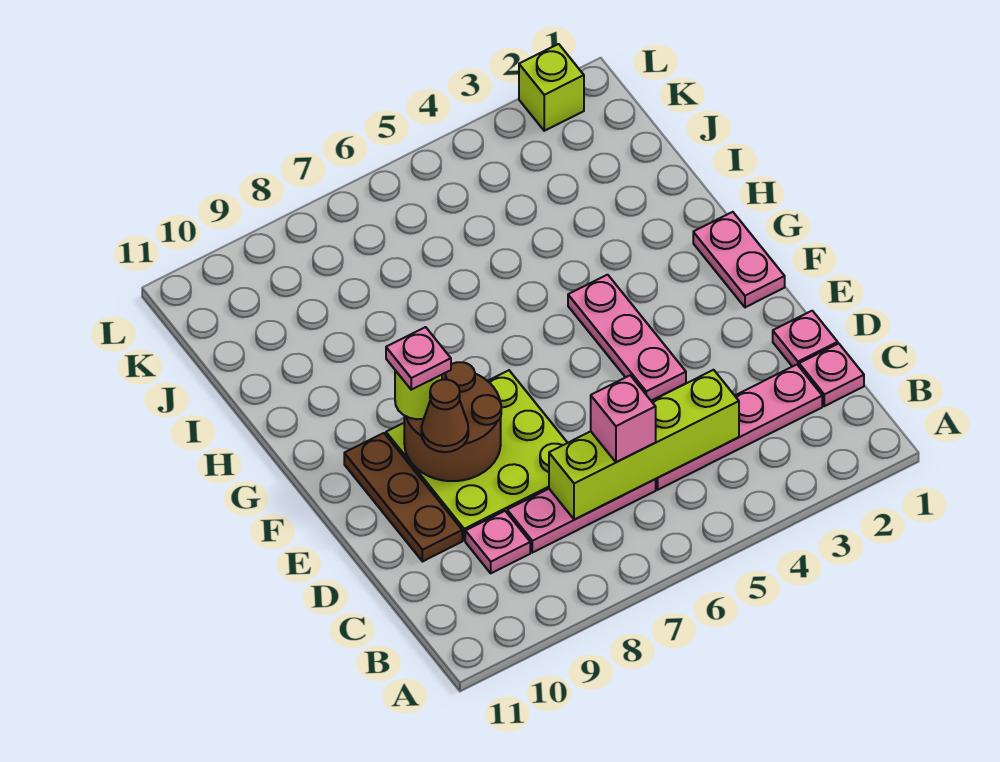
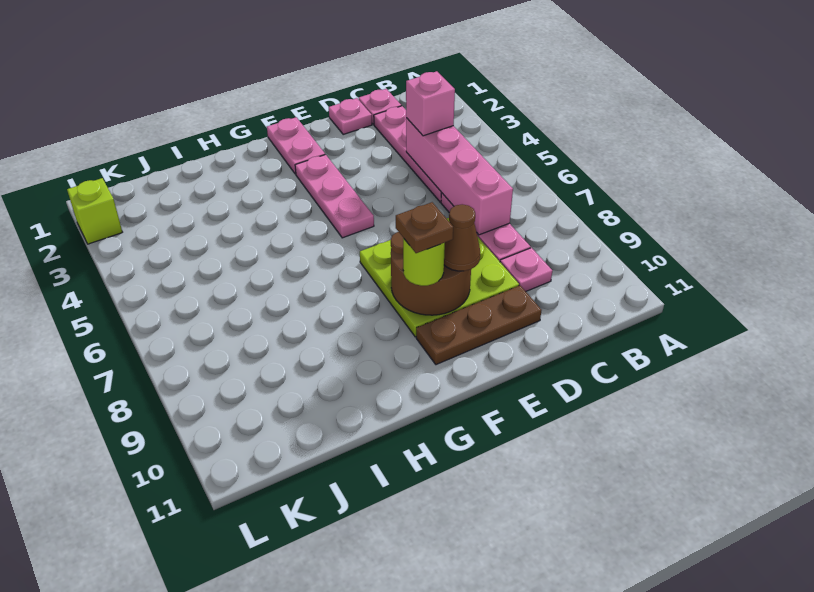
lime 1x4 brick [549,370,739,520] -> pink 1x4 brick [406,118,513,235]
pink 1x1 brick [591,375,656,462] -> pink 1x1 brick moved to [406,71,455,136]
pink 1x3 plate [568,275,686,401] -> pink 1x3 plate turned to [295,155,374,238]
pink 1x2 plate [693,212,785,307] -> pink 1x2 plate turned to [267,117,325,174]
pink 1x1 plate [386,327,451,390] -> brown 1x1 plate [396,202,453,253]

